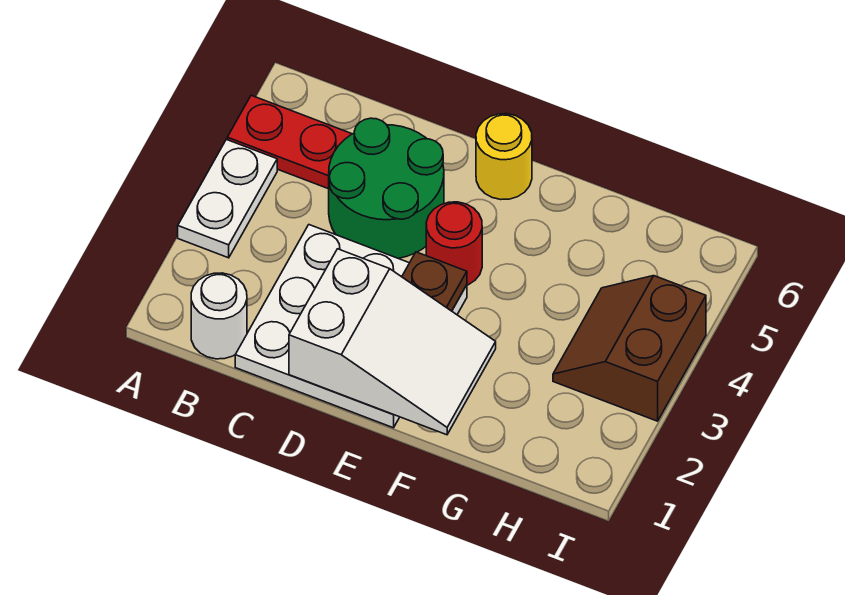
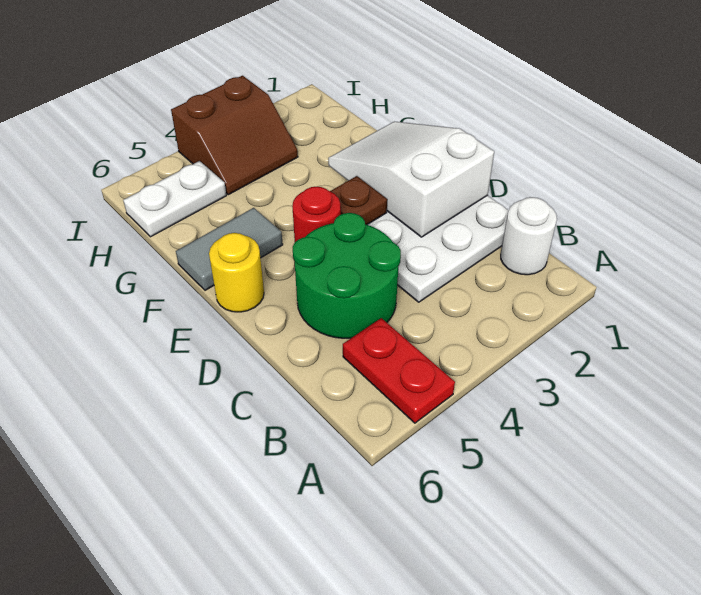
white 1x2 plate [178,139,277,258] -> white 1x2 plate moved to [123,161,226,237]
none -> grey 1x2 tile [176,208,283,290]

